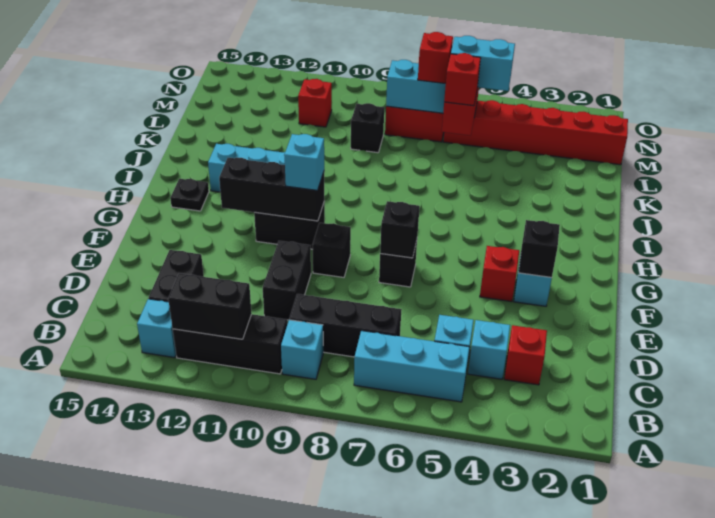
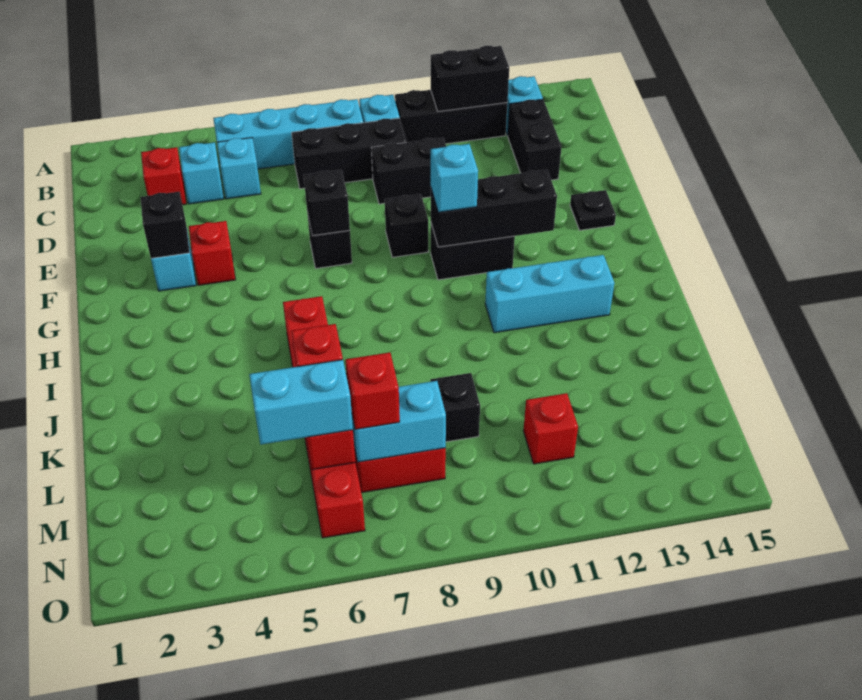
cyan 1x3 brick [354,331,469,402] -> cyan 1x4 brick [213,99,363,169]
black 1x2 brick [263,241,311,320] -> black 1x2 brick turned to [371,138,446,204]
black 1x1 plate [170,179,209,211] -> black 1x1 plate moved to [570,190,616,230]
red 1x6 brick [443,100,628,165] -> red 1x6 brick turned to [283,296,365,538]

